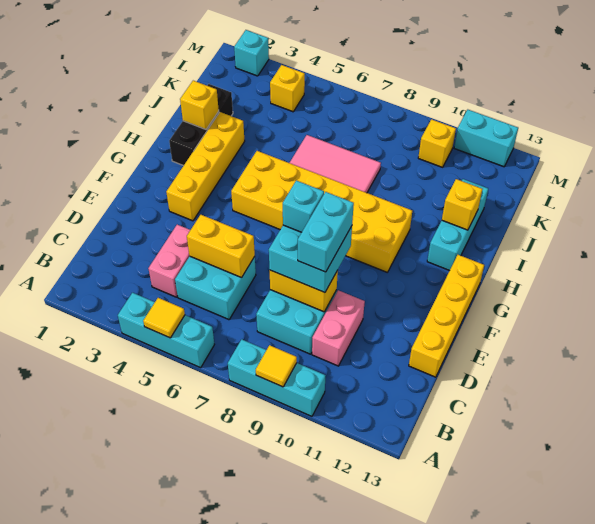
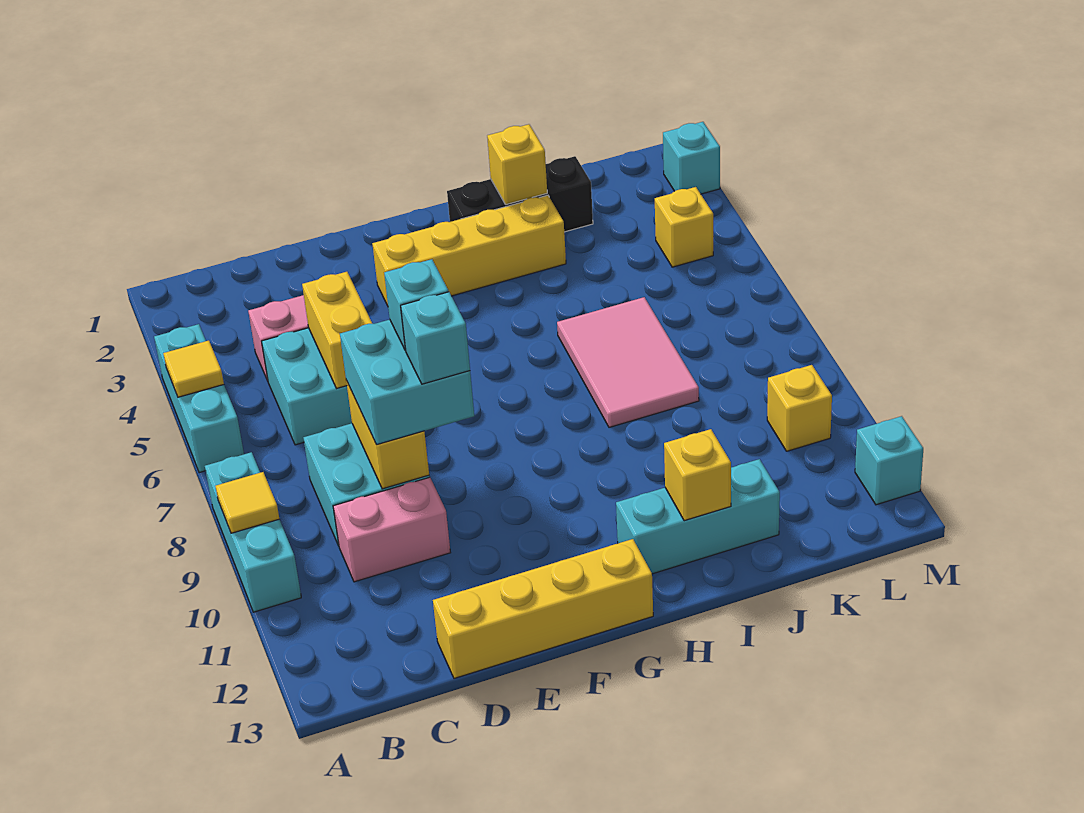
cyan 1x2 brick [298,192,354,272] -> cyan 1x1 brick [401,292,470,384]
yellow 2x6 brick [231,151,412,272] -> none
cyan 1x2 brick [454,110,518,167] -> cyan 1x1 brick [855,416,923,505]

